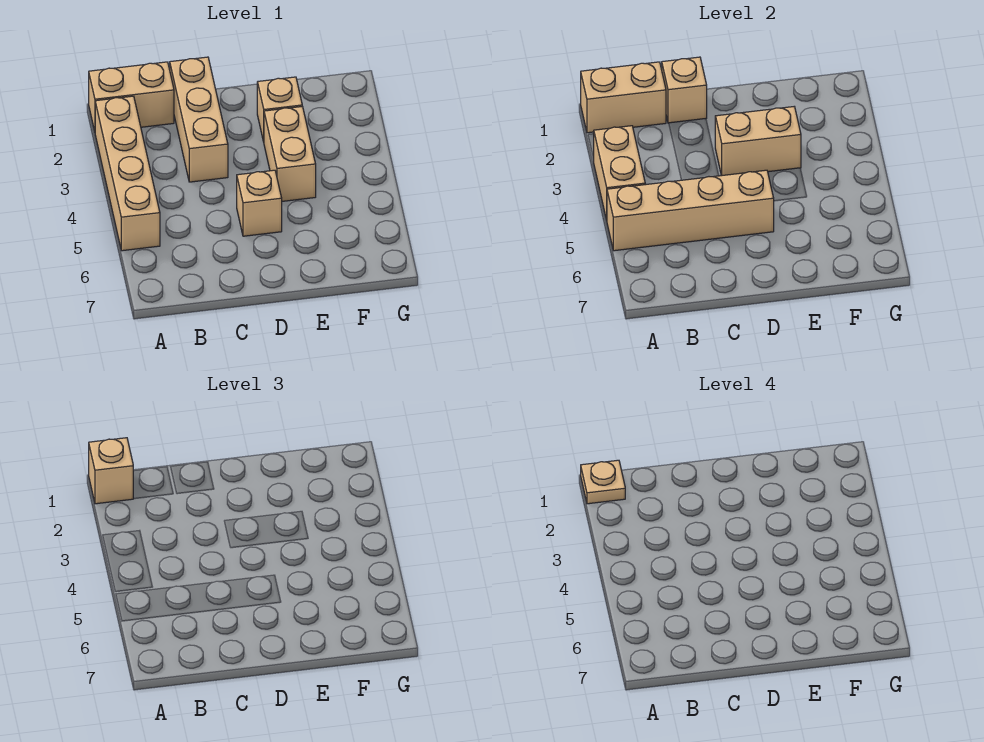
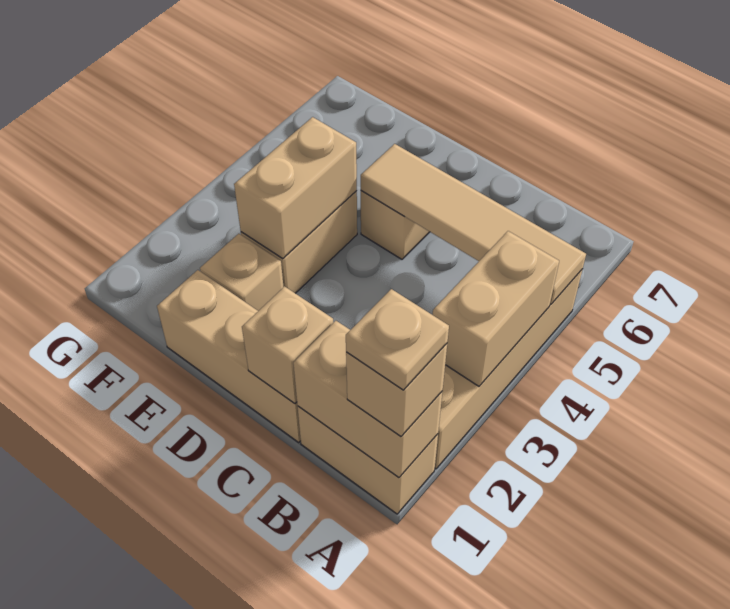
tan 1x4 brick [607,170,774,251] -> tan 1x4 tile [361,144,586,304]
tan 1x3 brick [170,57,228,182] -> tan 1x3 brick turned to [157,270,301,442]
tan 1x2 brick [715,107,801,175] -> tan 1x2 brick turned to [234,117,357,259]

